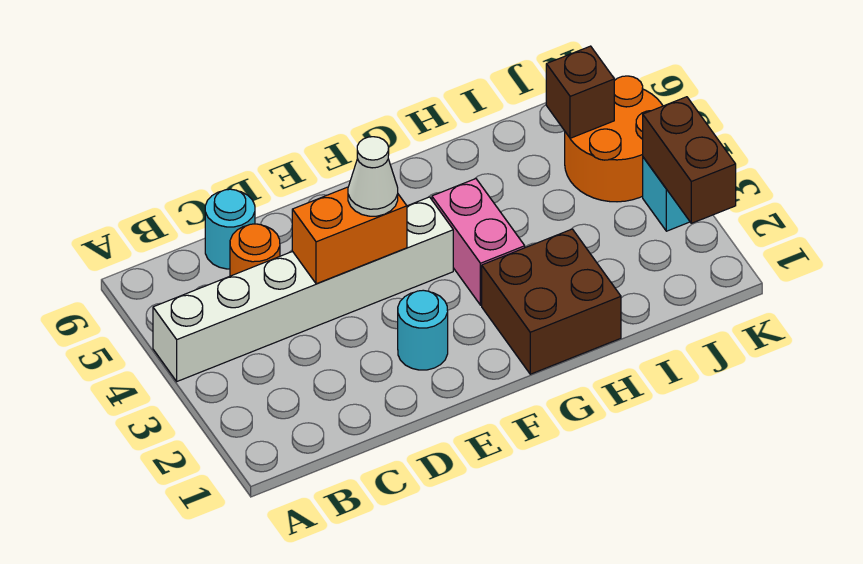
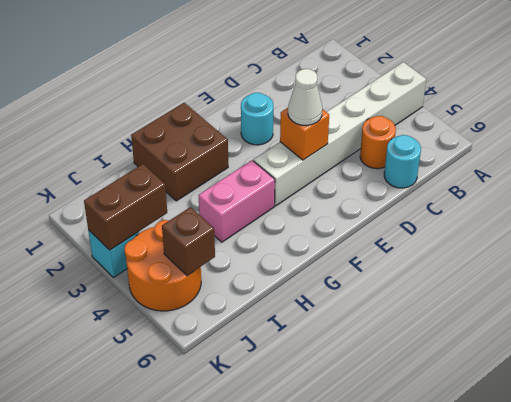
orange 1x2 brick [292,187,407,284] -> orange 1x1 brick [280,108,329,160]
pink 1x2 brick [432,179,525,305] -> pink 1x2 brick turned to [198,160,275,242]
brown 1x2 brick [643,97,736,223] -> brown 1x2 brick turned to [84,164,167,250]

